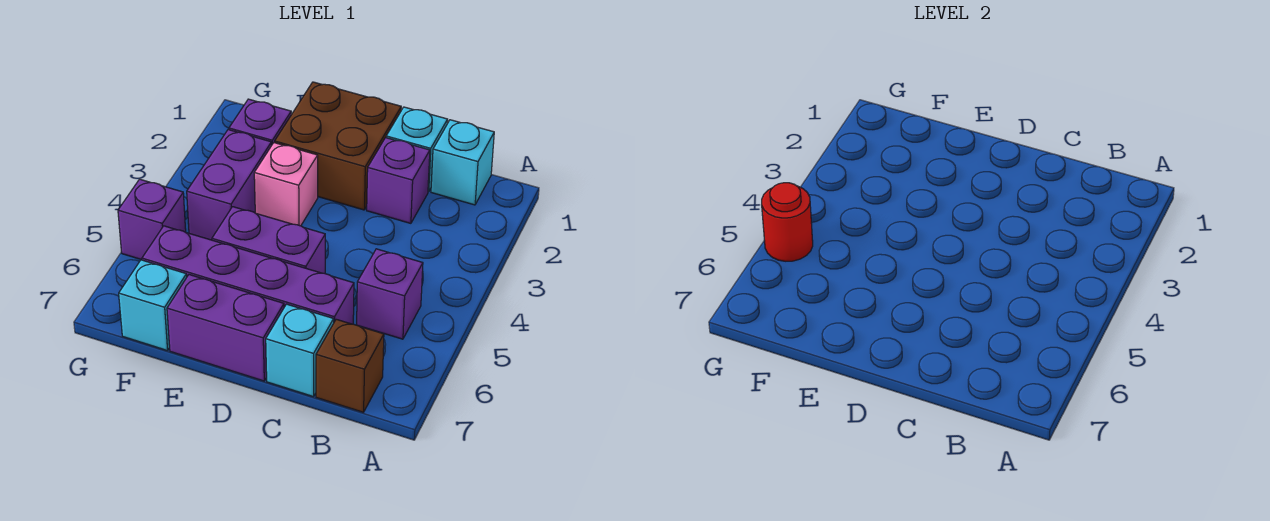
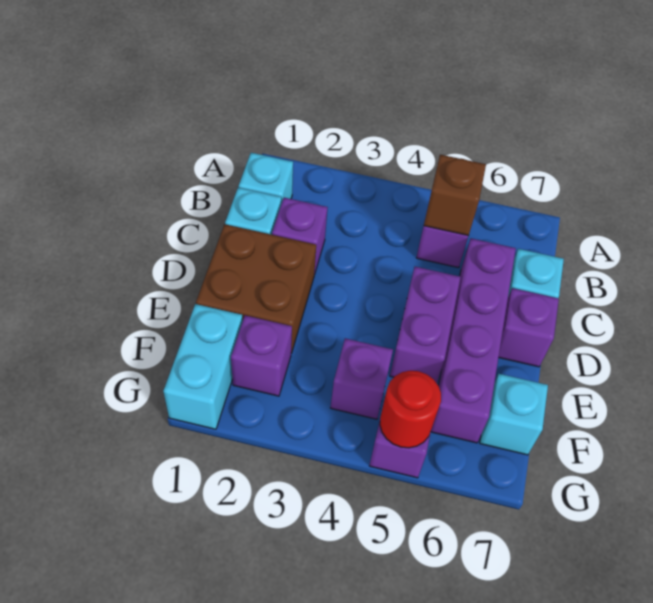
brown 1x1 brick [316,319,384,412] -> brown 1x1 brick moved to [424,155,486,236]
purple 1x2 brick [167,275,284,381] -> purple 1x1 brick [499,288,559,367]
pink 1x1 brick [254,143,318,226] -> none
none -> cyan 1x2 brick [163,304,243,429]
purple 1x2 brick [187,130,272,240] -> purple 1x1 brick [331,338,393,419]

